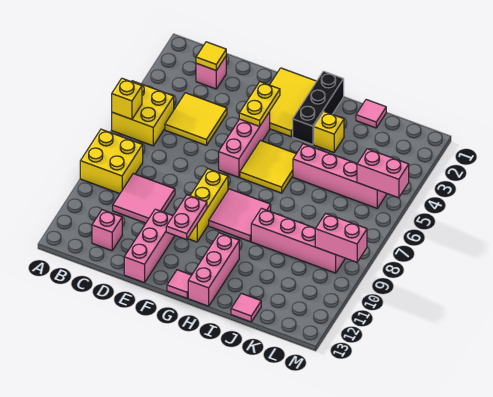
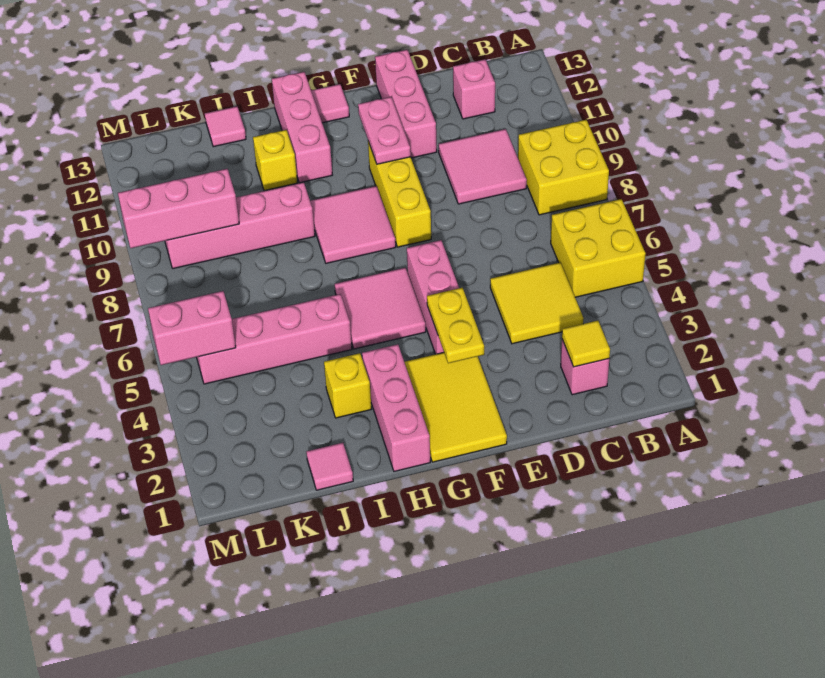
yellow 1x1 brick [112,78,142,119] -> yellow 1x1 brick moved to [253,130,297,191]
yellow 2x2 tile [240,140,296,193] -> pink 2x2 tile [335,268,426,349]
black 1x3 brick [293,71,344,145] -> pink 1x3 brick [362,344,430,471]
pink 1x2 brick [315,213,367,262] -> pink 1x3 brick [118,169,239,248]

